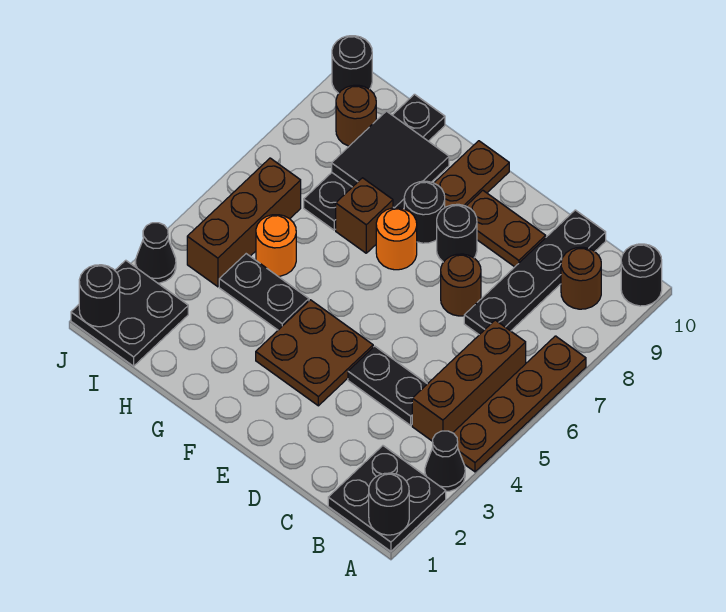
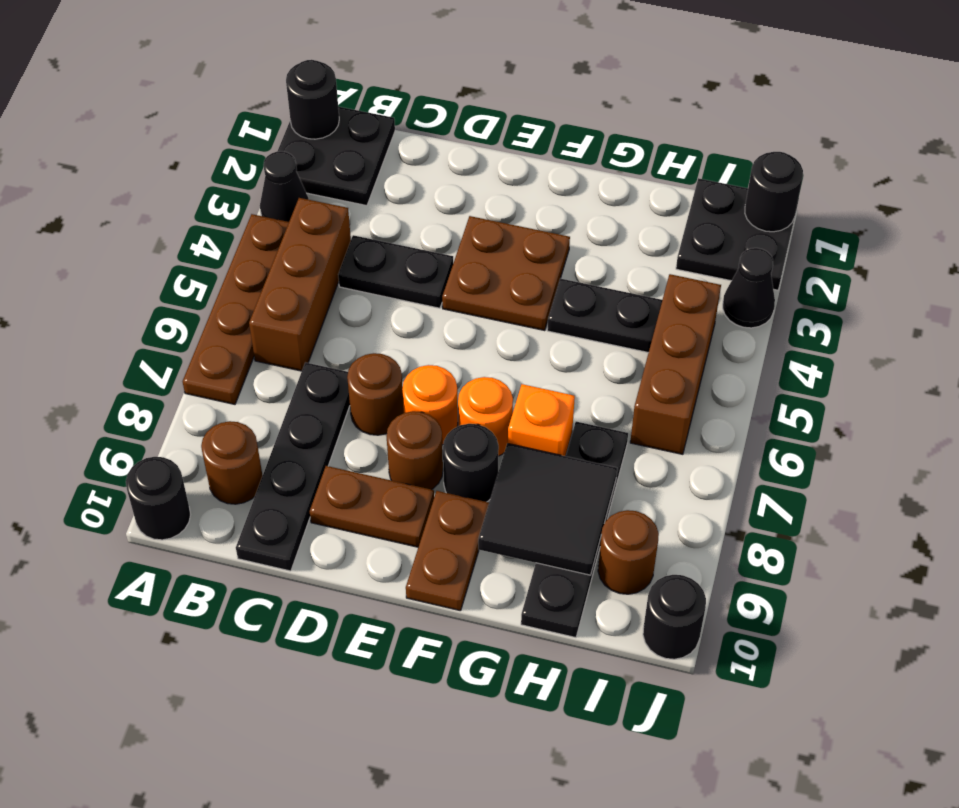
black 1x1 round brick [437,204,477,262] -> brown 1x1 round brick [387,411,443,490]
brown 1x1 brick [336,178,393,253] -> orange 1x1 brick [508,384,575,456]
orange 1x1 round brick [256,215,296,276] -> orange 1x1 round brick moved to [402,365,458,445]

